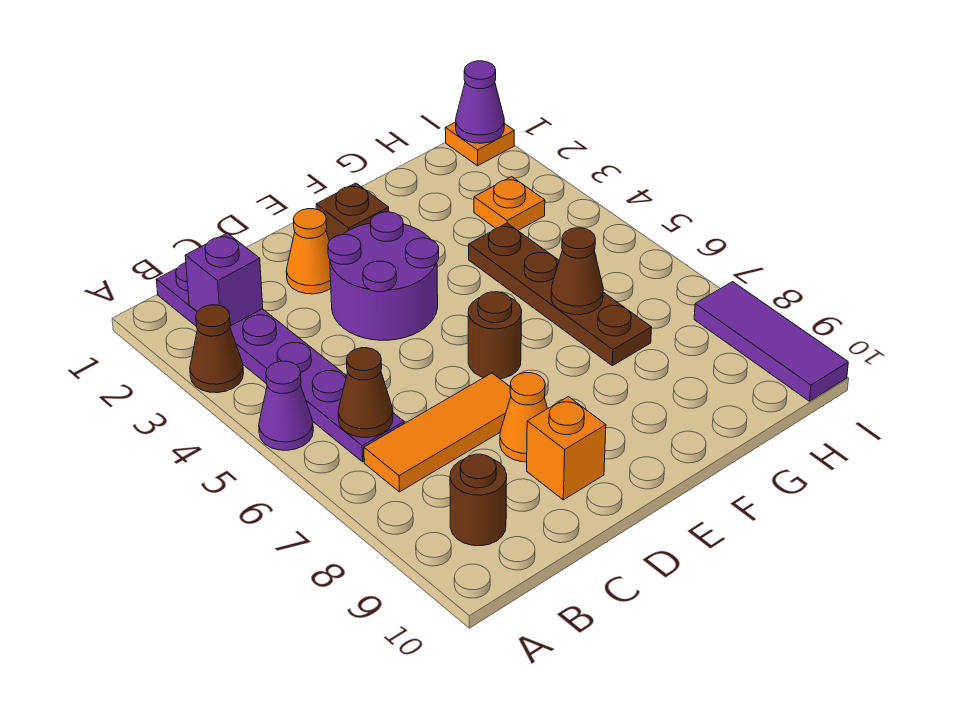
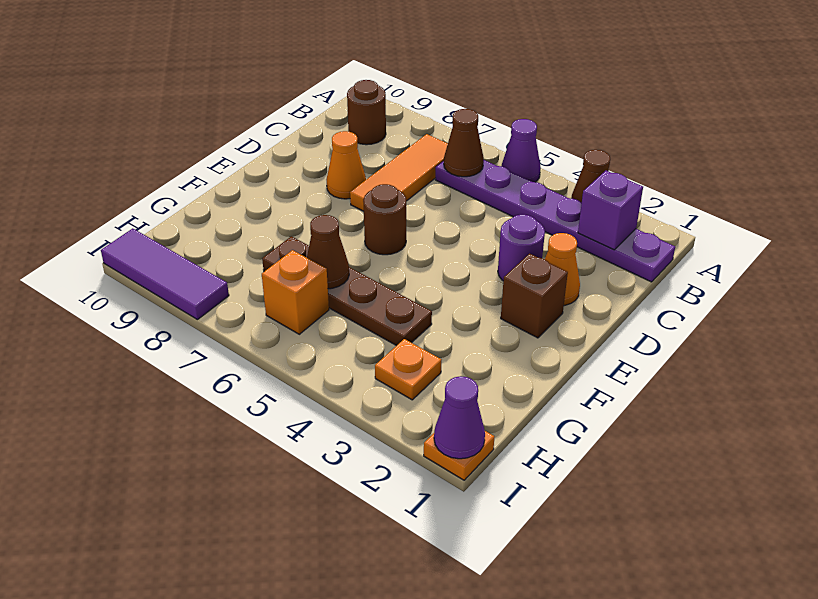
purple 2x2 round brick [328,212,439,340] -> purple 1x1 round brick [498,215,545,281]
orange 1x1 brick [527,397,606,500] -> orange 1x1 brick moved to [262,250,329,334]

